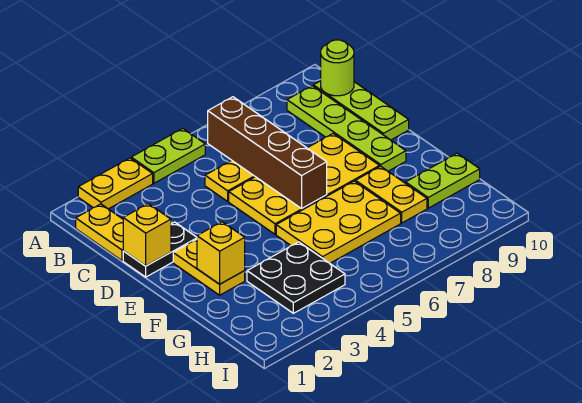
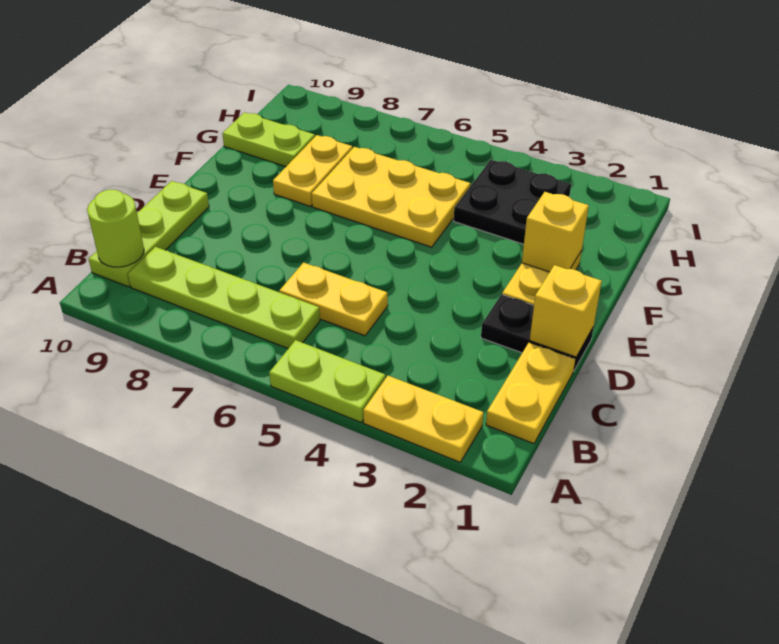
brown 1x4 brick [208,97,327,208] -> none
lime 1x4 plate [287,86,406,171] -> lime 1x4 plate turned to [128,247,320,349]
yellow 2x4 plate [229,134,380,234] -> none

